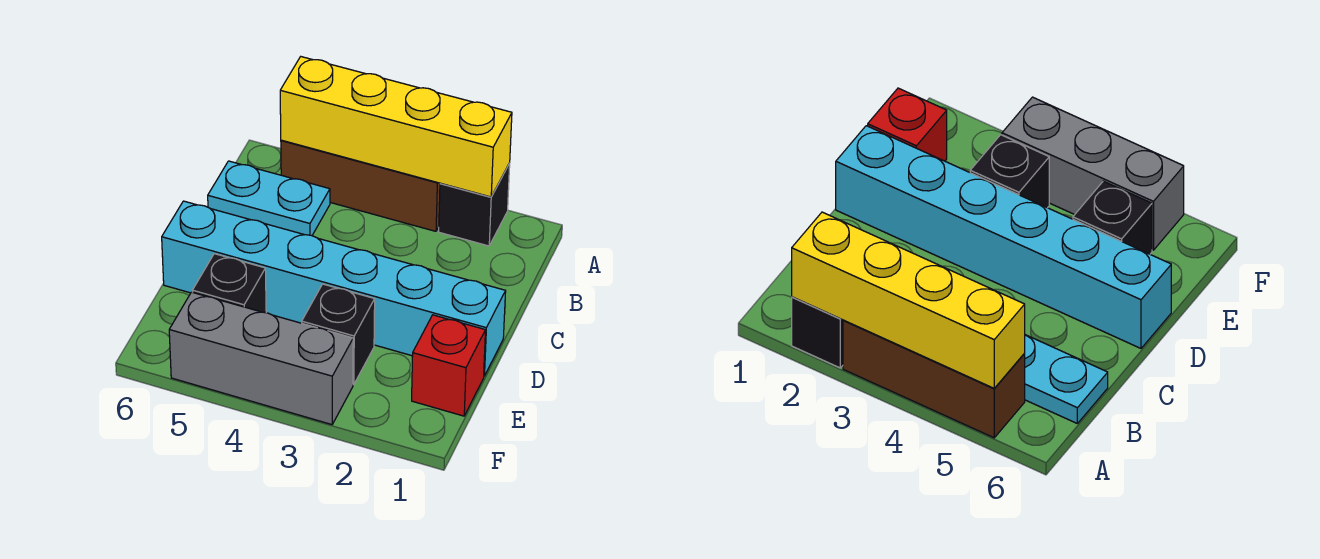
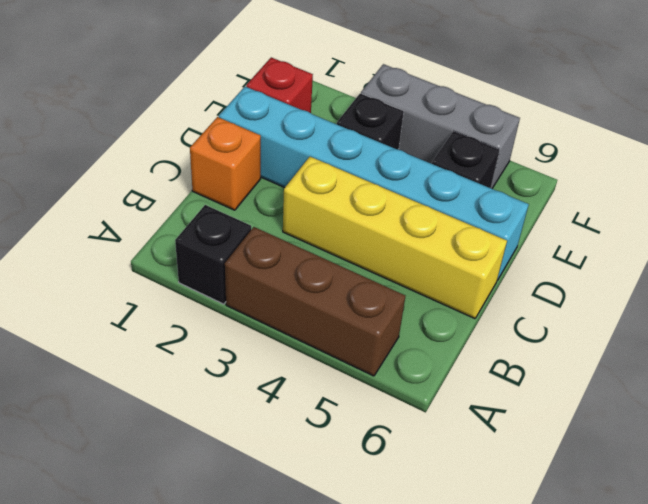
yellow 1x4 brick [280,57,512,197] -> yellow 1x4 brick moved to [283,157,507,319]
cyan 1x2 plate [208,161,330,236] -> none
none -> orange 1x1 brick [190,117,261,210]

